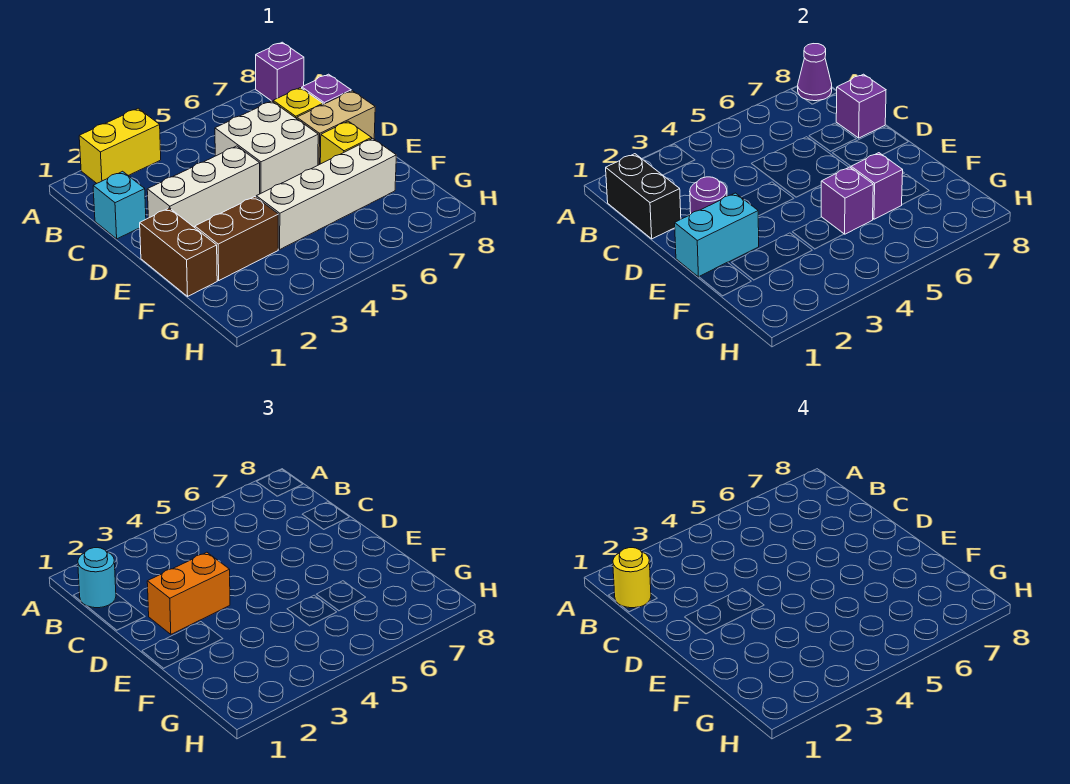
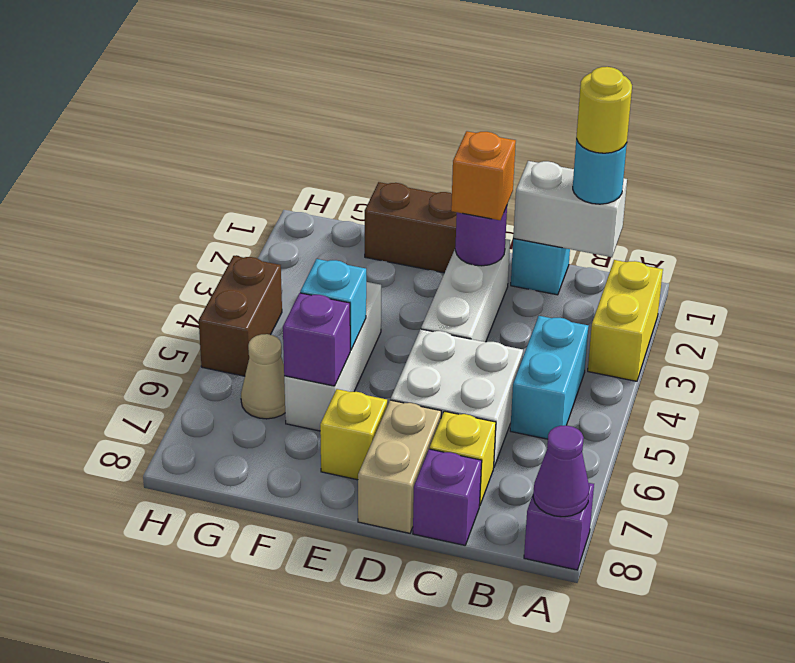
black 1x2 brick [606,154,681,239] -> white 1x2 brick [513,161,627,257]
purple 1x1 brick [836,74,886,138] -> none
orange 1x2 brick [147,552,230,634] -> orange 1x1 brick [451,131,516,220]
cyan 1x2 brick [675,193,759,277] -> cyan 1x2 brick moved to [510,316,588,439]
brown 1x2 brick [195,197,278,280] -> brown 1x2 brick moved to [199,256,282,376]
white 1x4 brick [256,138,396,249] -> white 1x3 brick [284,282,381,431]
purple 1x1 brick [821,167,873,234] -> cyan 1x1 brick [300,259,366,350]
none -> tan 1x1 cone [241,334,285,419]

